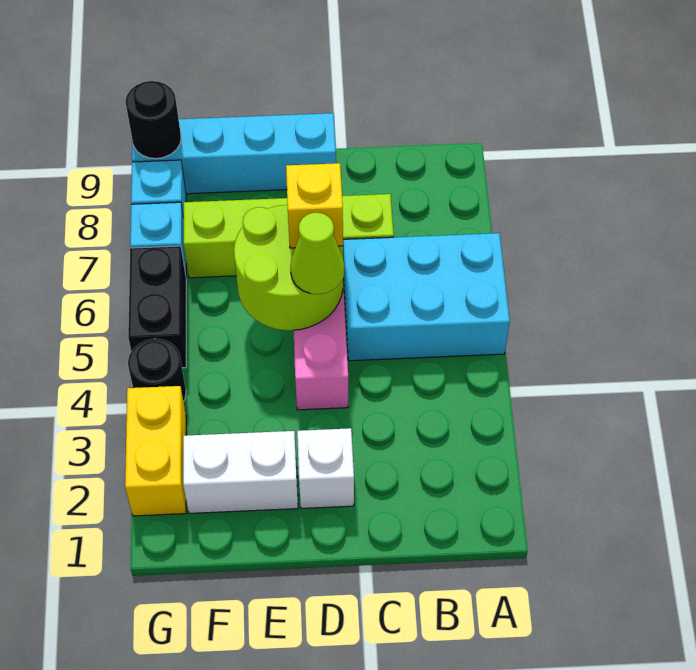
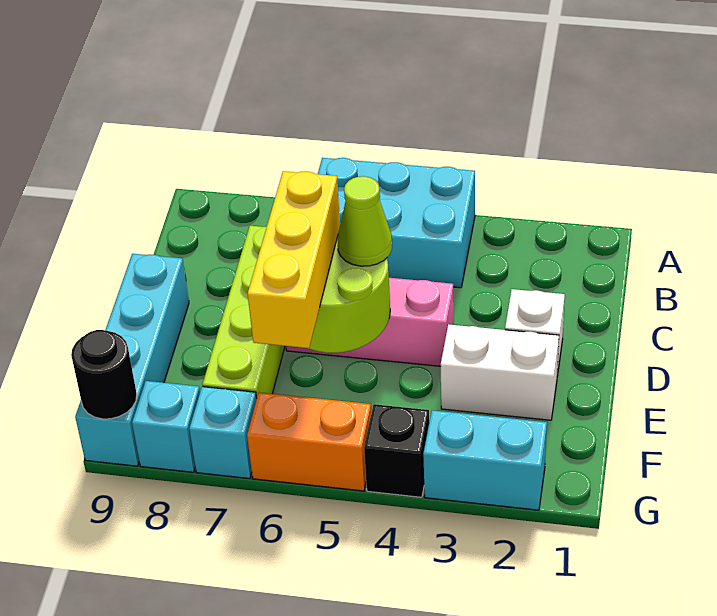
cyan 2x3 brick [343,233,510,361] -> cyan 2x3 brick turned to [318,158,475,288]
yellow 1x1 brick [286,163,343,248] -> yellow 1x3 brick [248,171,340,348]
white 1x2 brick [183,431,298,513] -> white 1x2 brick turned to [441,324,559,420]
yellow 1x2 brick [125,386,186,516] -> cyan 1x2 brick [423,410,547,510]
black 1x1 round brick [128,339,186,401] -> black 1x1 brick [364,404,429,497]
black 1x2 brick [128,246,186,368] -> orange 1x2 brick [247,393,371,491]

